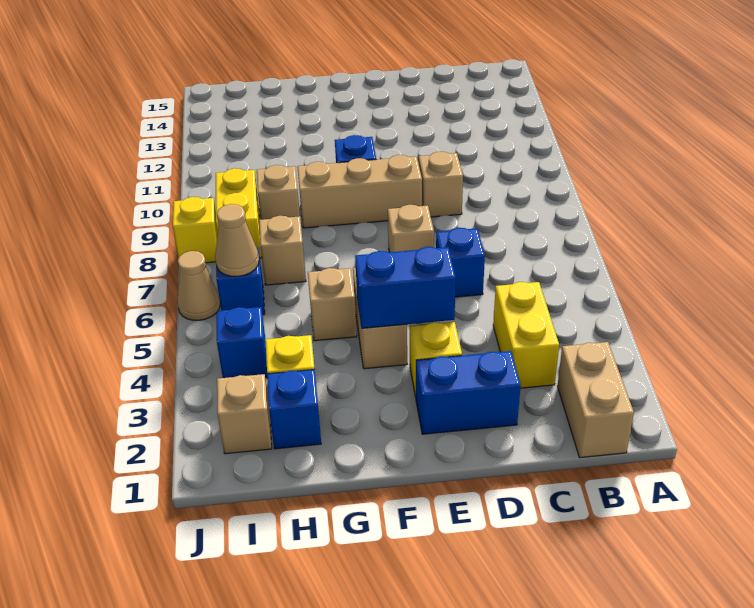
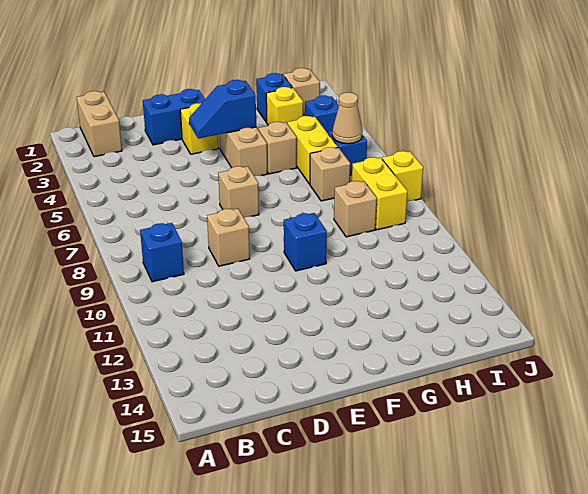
yellow 1x2 brick [493,282,559,388] -> yellow 1x2 brick moved to [287,116,338,184]
blue 1x1 brick [436,228,485,297] -> blue 1x1 brick moved to [140,223,184,282]
blue 1x2 brick [355,247,456,328] -> blue 1x2 slope [189,80,256,139]
tan 1x3 brick [297,155,422,228] -> none
tan 1x1 cone [177,251,220,320] -> none

